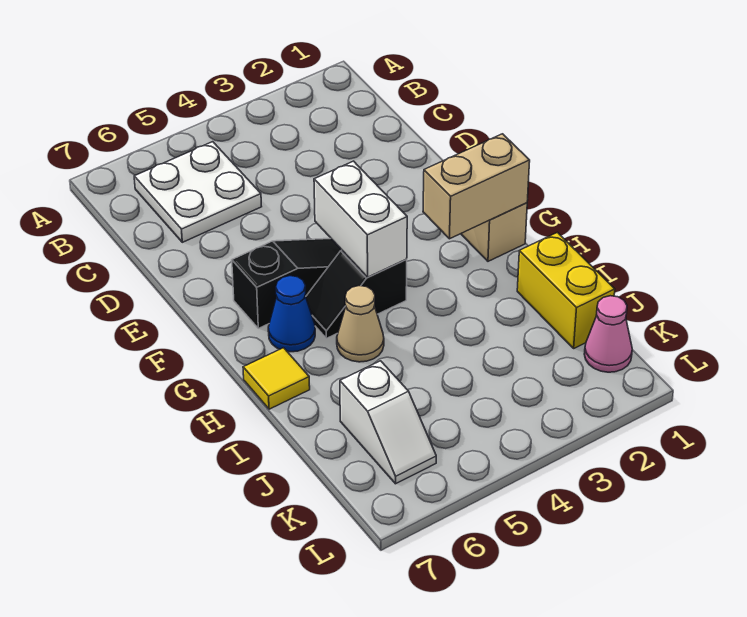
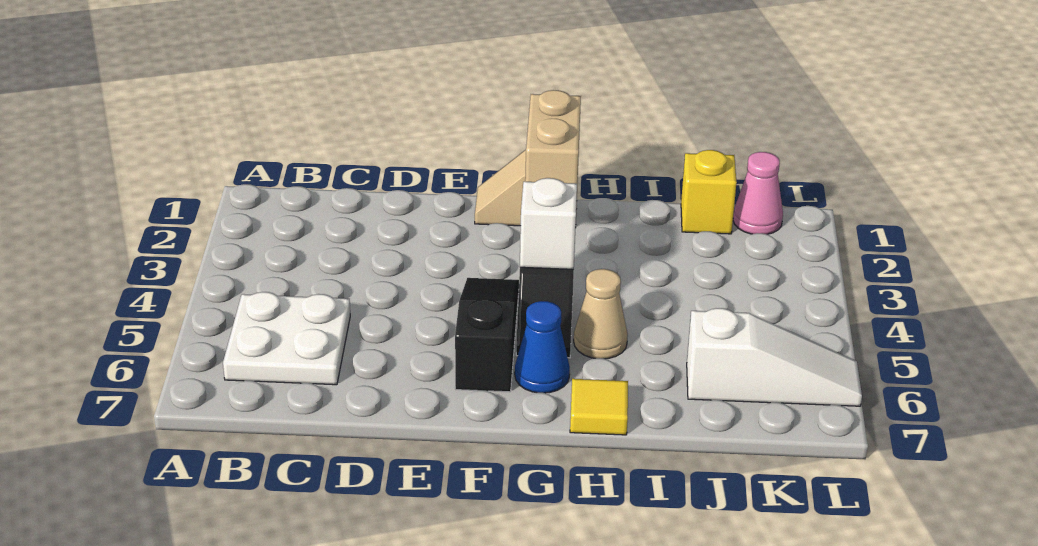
white 1x2 brick [314,161,407,277] -> white 1x1 brick [520,178,577,269]
yellow 1x2 brick [517,232,615,348] -> yellow 1x1 brick [681,150,737,234]
white 1x2 slope [340,361,436,484] -> white 1x3 slope [687,308,862,406]

